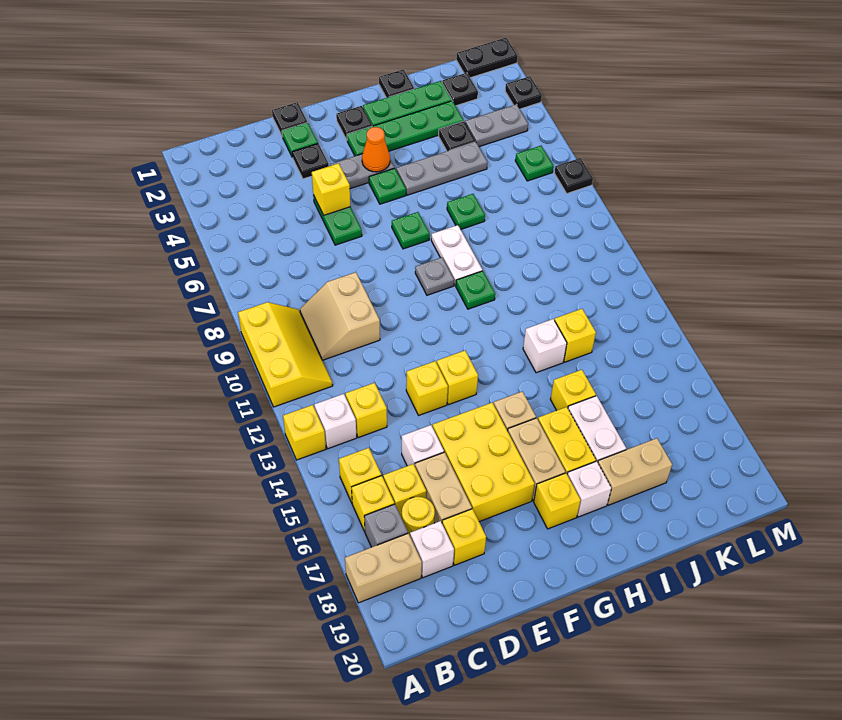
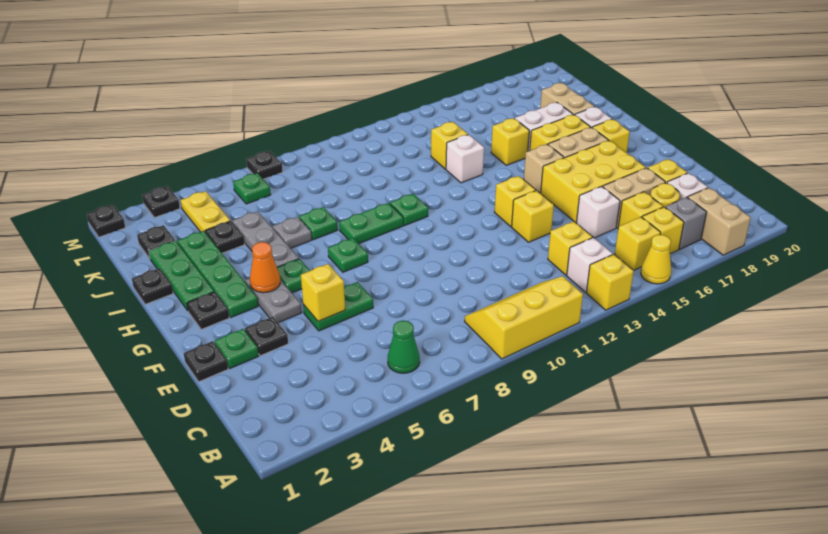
none -> yellow 1x1 cone [641,235,671,284]
none -> green 1x1 cone [388,321,420,373]
tan 2x2 slope [300,272,380,360] -> none
grey 1x1 plate [415,257,454,295] -> grey 1x1 plate moved to [272,217,312,248]
white 1x2 plate [431,225,482,286] -> green 1x2 plate [339,203,404,244]
grey 1x2 plate [465,104,528,147] -> yellow 1x2 plate [181,191,230,232]
black 1x2 plate [456,38,518,78] -> black 1x1 plate [87,205,125,237]

